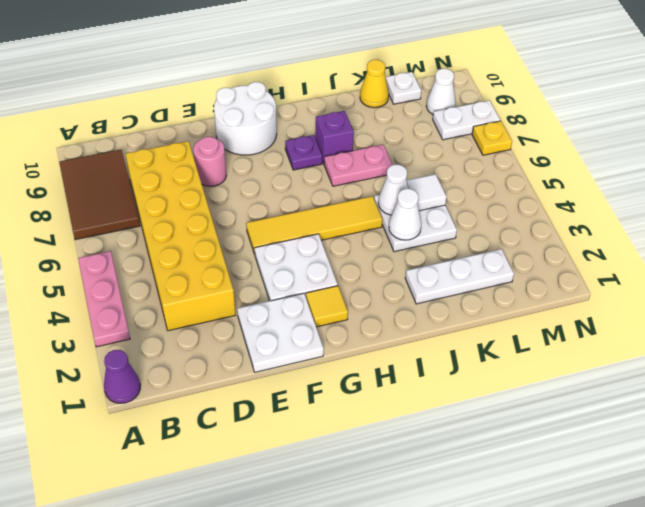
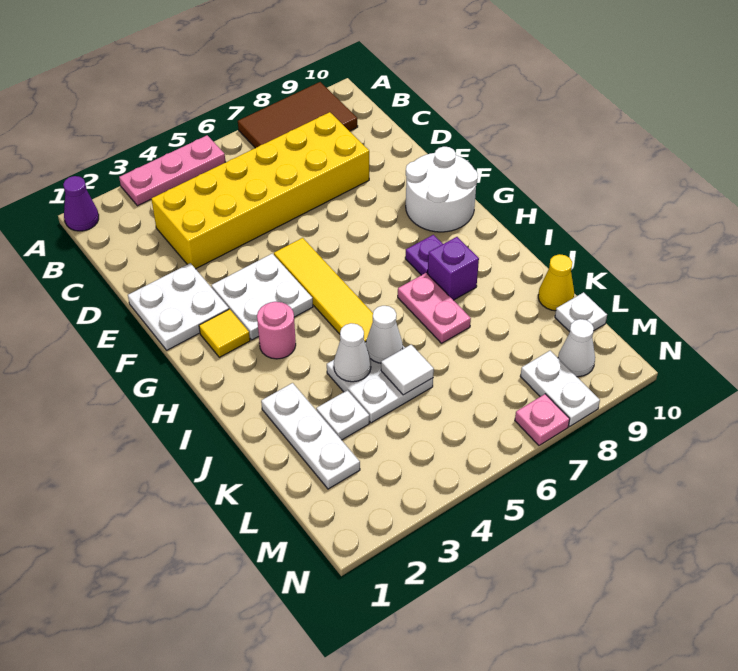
pink 1x1 round brick [193,137,226,186] -> pink 1x1 round brick moved to [257,302,296,359]
none -> white 1x1 plate [316,390,369,440]
yellow 1x1 plate [472,121,512,155] -> pink 1x1 plate [515,394,570,445]

